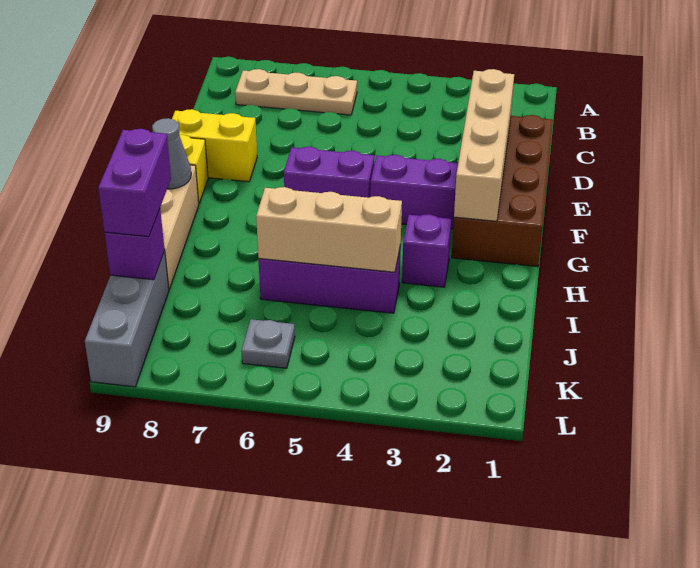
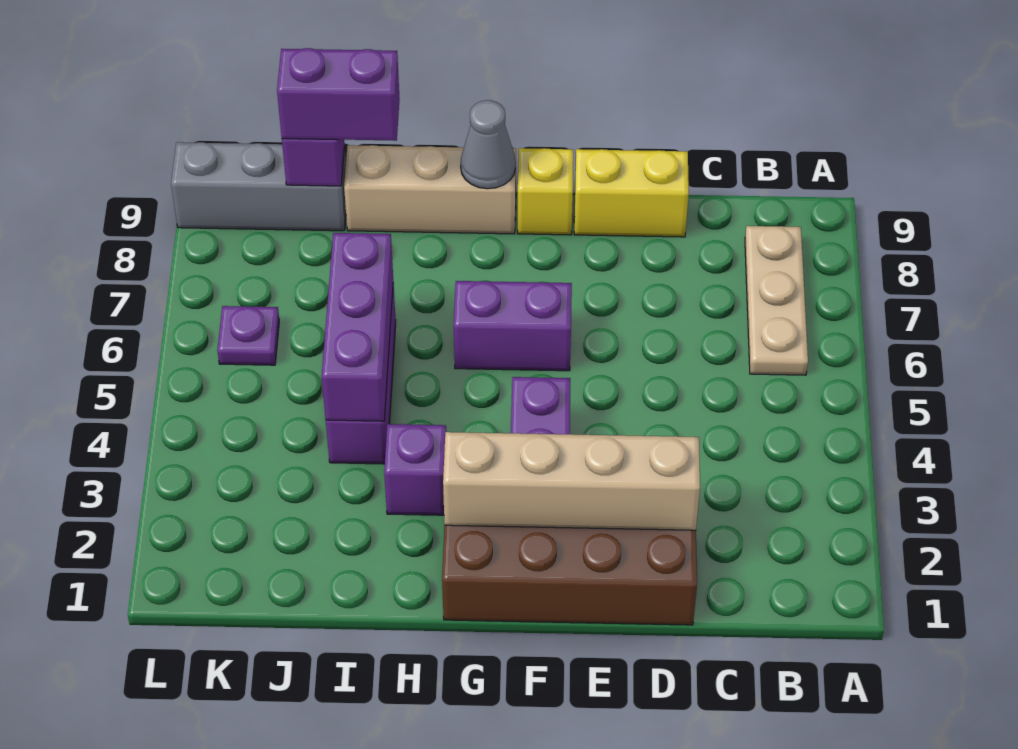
yellow 1x2 brick [172,109,257,182] -> yellow 1x2 brick turned to [574,149,689,237]
purple 1x2 brick [284,147,374,198] -> purple 1x2 brick turned to [454,281,572,371]
tan 1x3 brick [256,187,402,272] -> purple 1x3 brick [322,233,393,421]
grey 1x1 plate [241,319,295,368] -> purple 1x1 plate [217,306,279,365]

